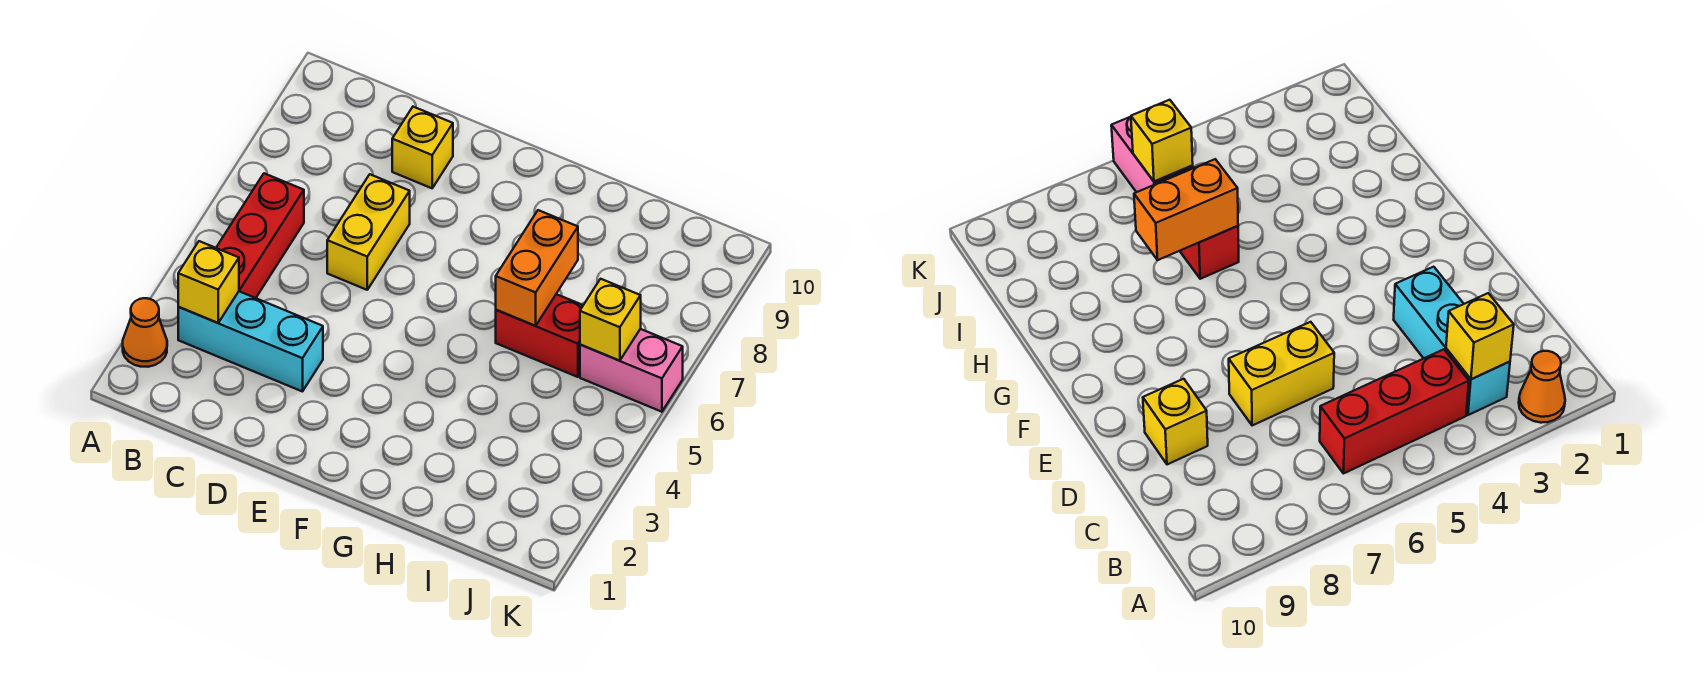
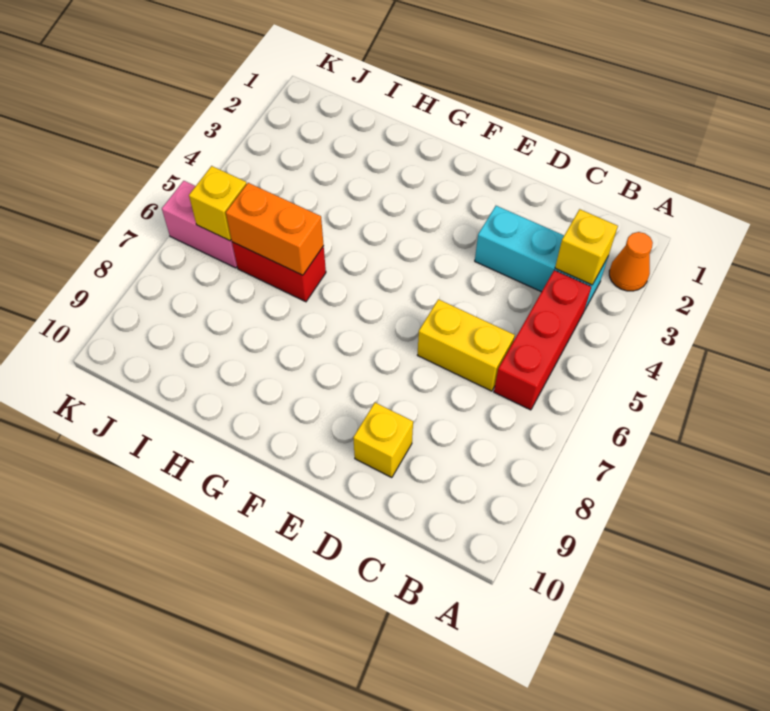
yellow 1x2 brick [327,174,410,290] -> yellow 1x2 brick turned to [418,299,515,391]
orange 1x2 brick [496,210,578,326] -> orange 1x2 brick turned to [226,183,324,275]

